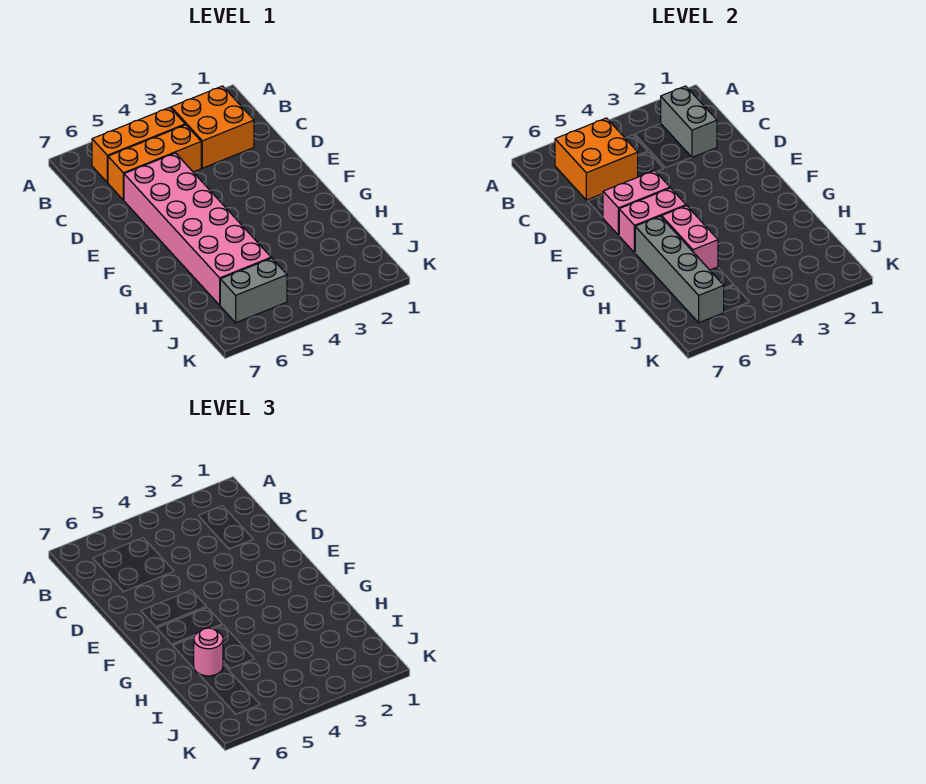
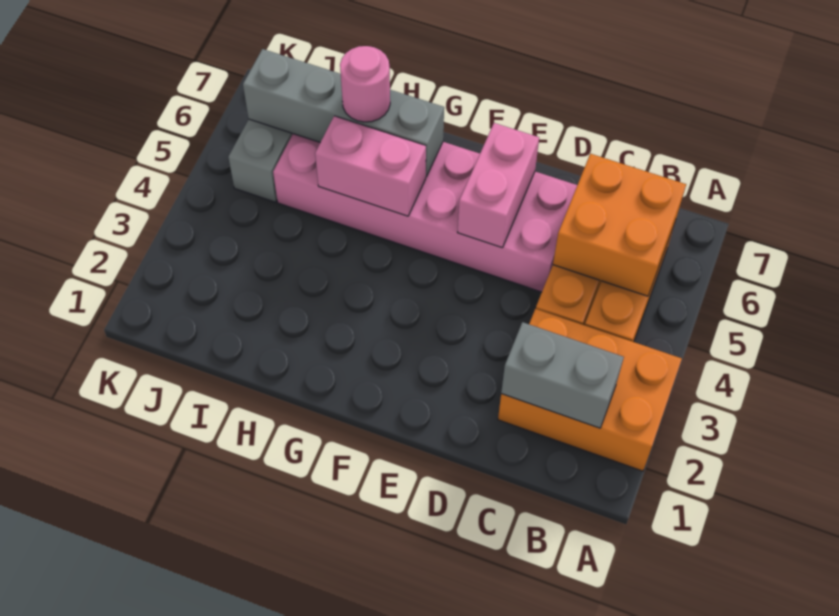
orange 2x2 brick [171,86,254,168] -> orange 2x3 brick [498,309,682,471]
pink 1x2 brick [619,188,686,253] -> none

